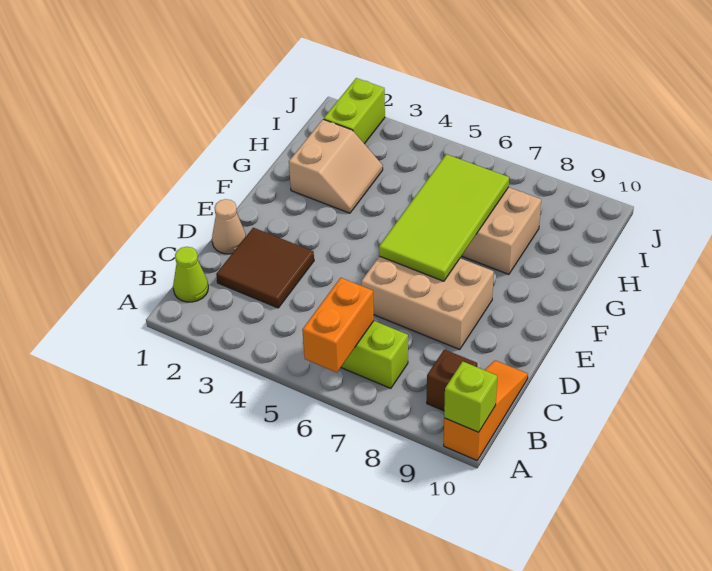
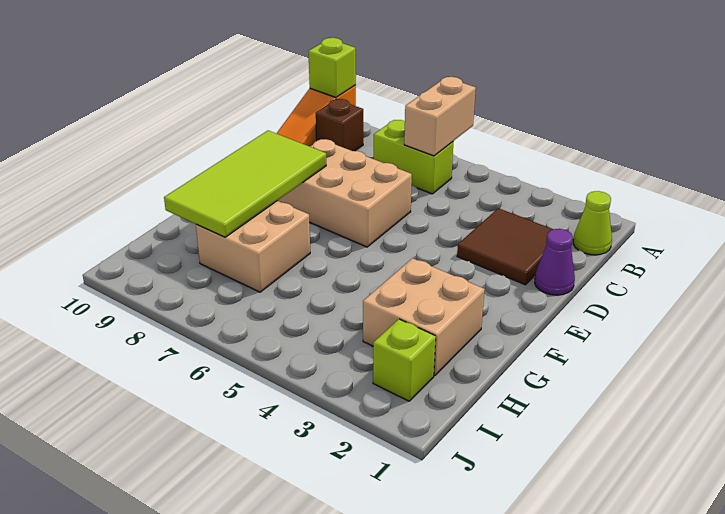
orange 1x2 brick [302,278,374,372] -> tan 1x2 brick [404,77,476,156]
tan 1x1 cone [212,199,246,254] -> purple 1x1 cone [535,229,575,295]
lime 2x4 tile [379,154,509,281] -> lime 2x4 tile moved to [164,131,326,237]
tan 2x2 slope [289,119,383,213] -> tan 2x2 brick [363,258,485,376]
lime 1x2 brick [324,78,385,144] -> lime 1x1 brick [373,319,436,401]

